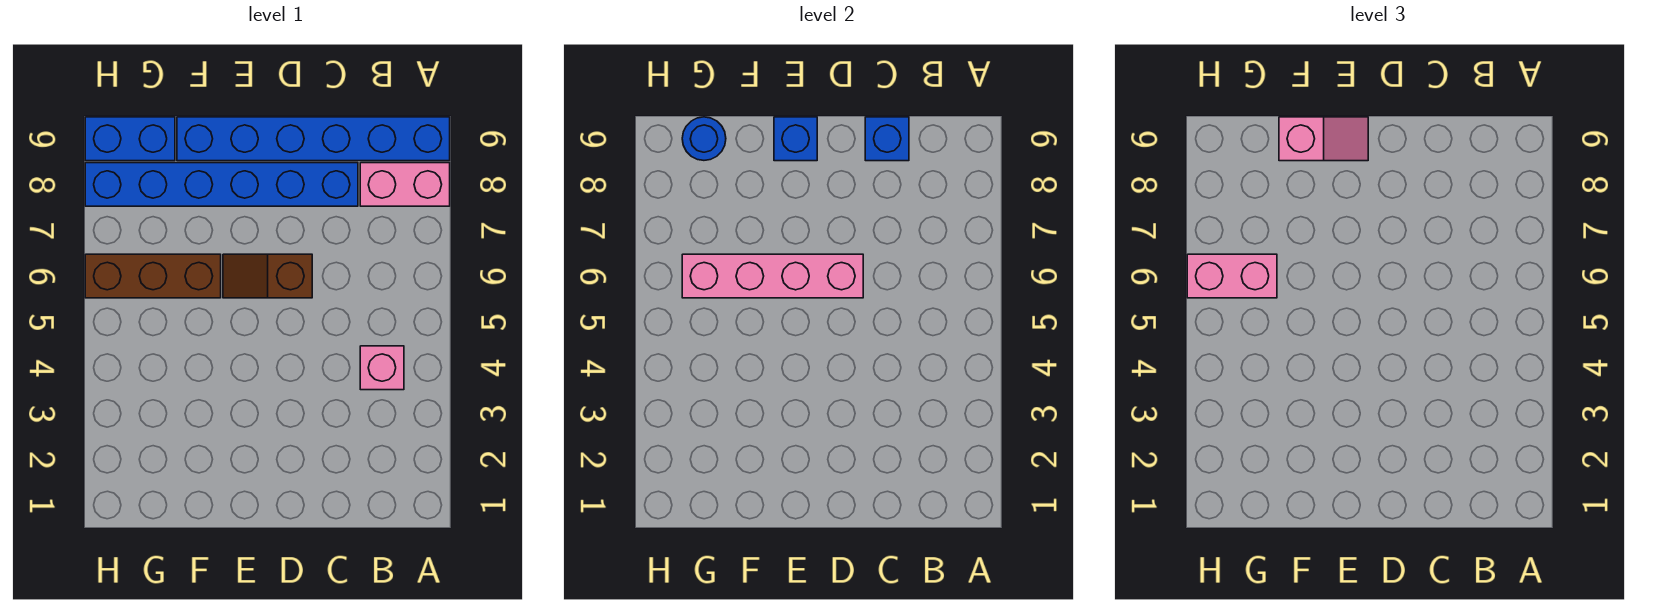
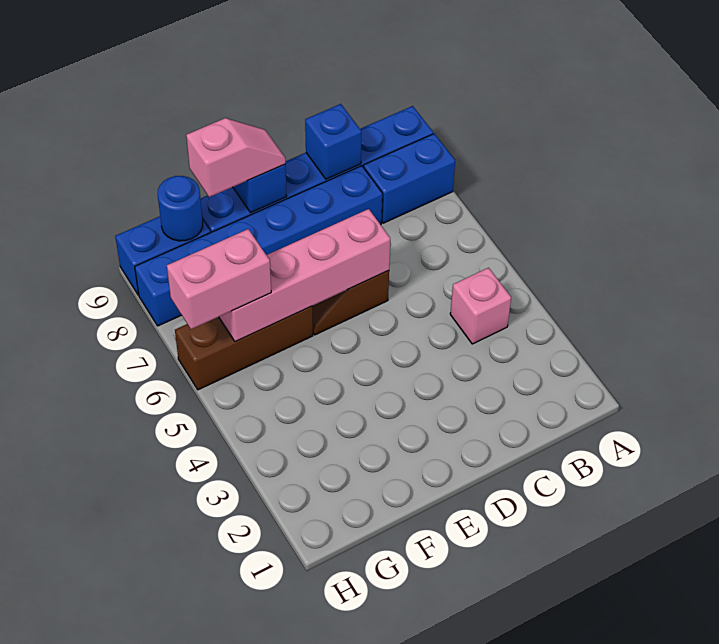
pink 1x2 brick [360,163,450,206] -> blue 1x2 brick [364,134,455,223]

